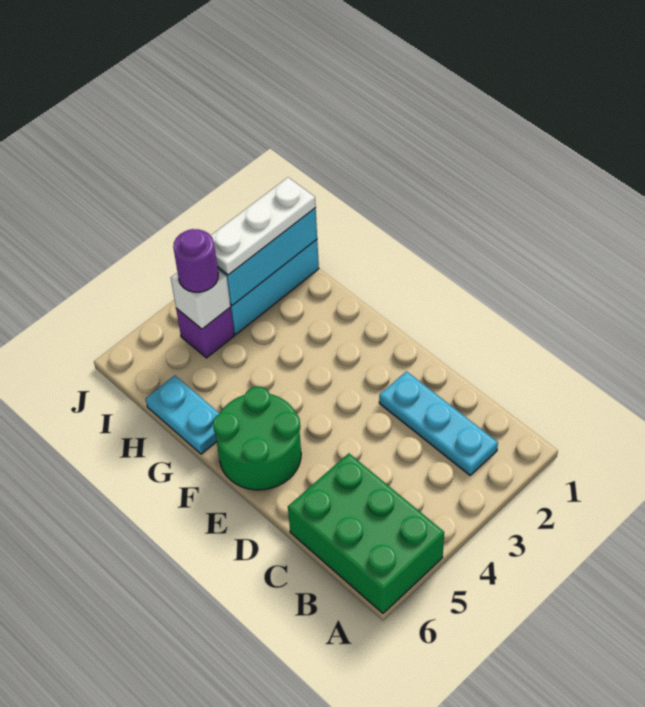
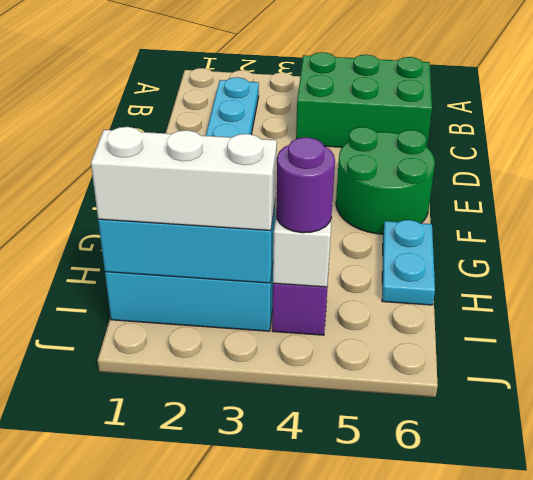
green 2x3 brick [288,453,444,613] -> green 2x3 brick turned to [296,52,432,147]
white 1x3 plate [211,177,316,275] -> white 1x3 brick [91,127,277,231]

